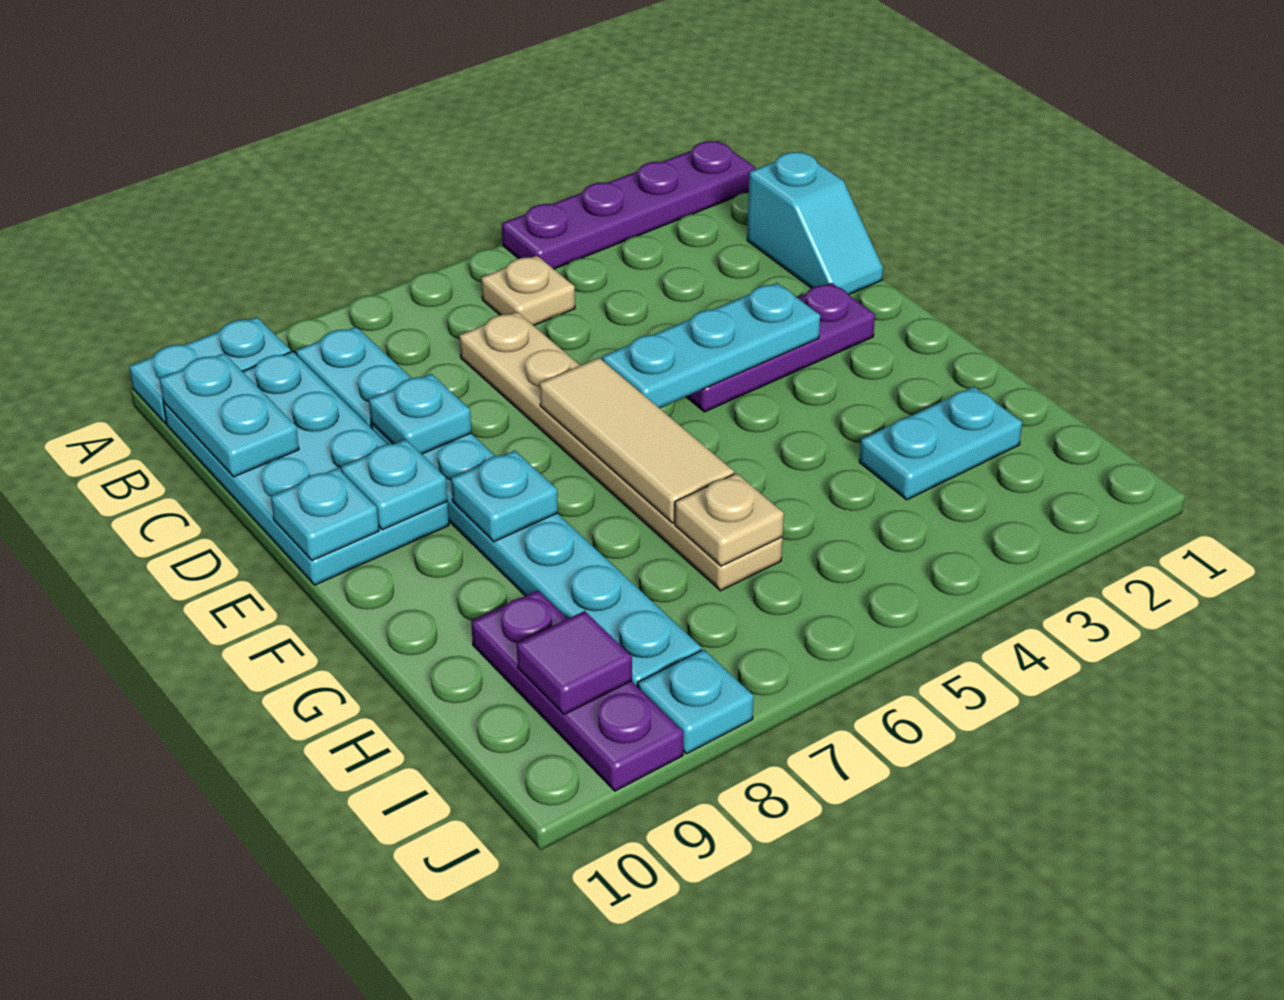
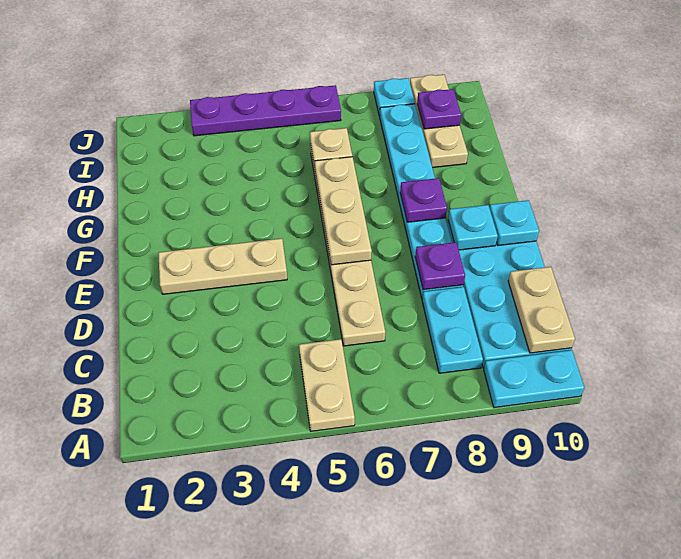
purple 1x4 plate [502,141,755,269] -> purple 1x4 plate moved to [190,85,341,136]
tan 1x1 plate [481,256,575,326] -> tan 1x2 plate [299,339,355,431]
cyan 1x2 plate [160,353,299,477] -> tan 1x2 plate [508,267,575,353]
cyan 1x2 slope [747,152,883,295] -> none
cyan 1x1 plate [369,374,471,454] -> purple 1x1 plate [415,242,465,290]
purple 1x3 plate [686,283,875,412] -> tan 1x3 plate [158,238,287,294]
cyan 1x3 plate [602,283,820,408] -> none
tan 1x3 tile [540,358,734,523] -> tan 1x3 plate [315,157,372,265]
cyan 1x1 plate [451,450,558,542] -> purple 1x1 plate [400,178,447,222]
cyan 1x2 plate [859,386,1022,500] -> none
purple 1x3 plate [471,590,683,791] -> tan 1x3 plate [410,75,468,168]
purple 1x1 tile [517,611,632,715] -> purple 1x1 plate [417,89,461,129]

